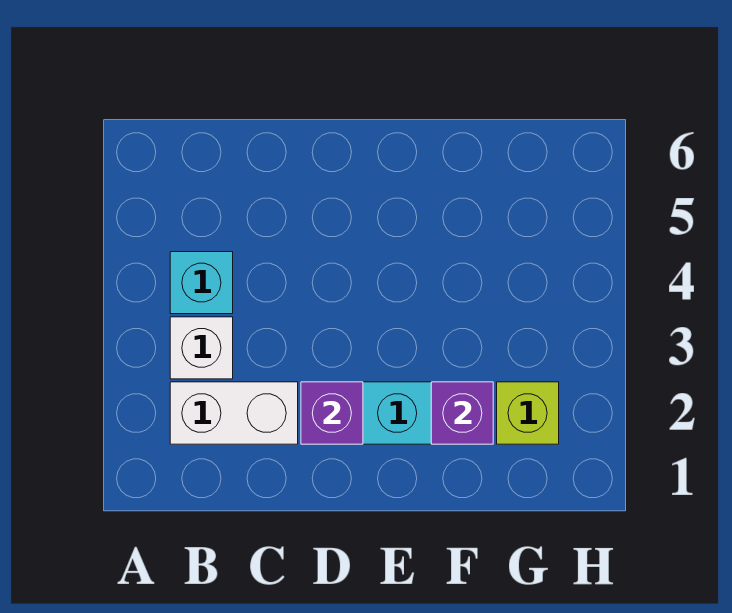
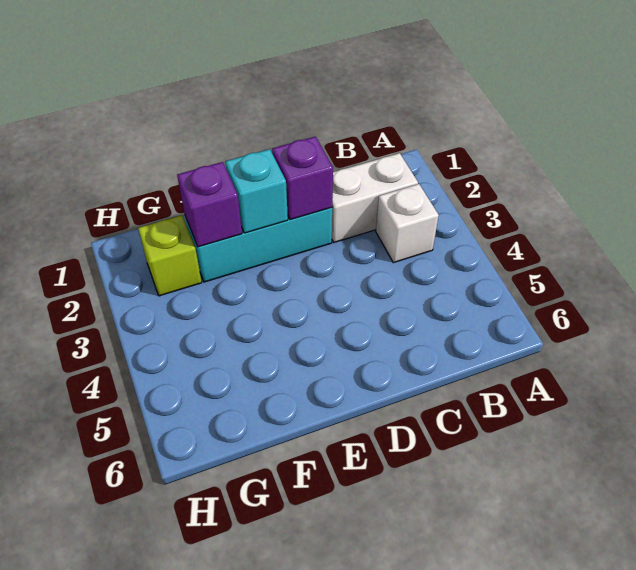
cyan 1x1 brick [170,252,233,314] -> cyan 1x1 brick moved to [225,149,288,233]

